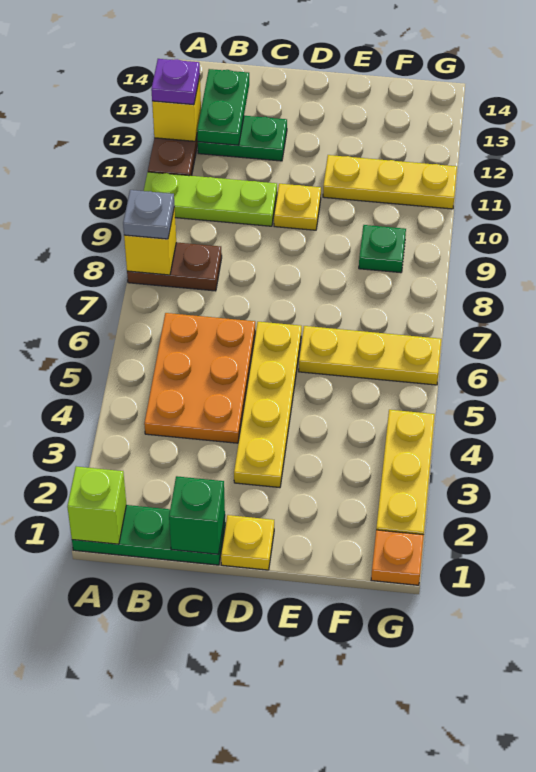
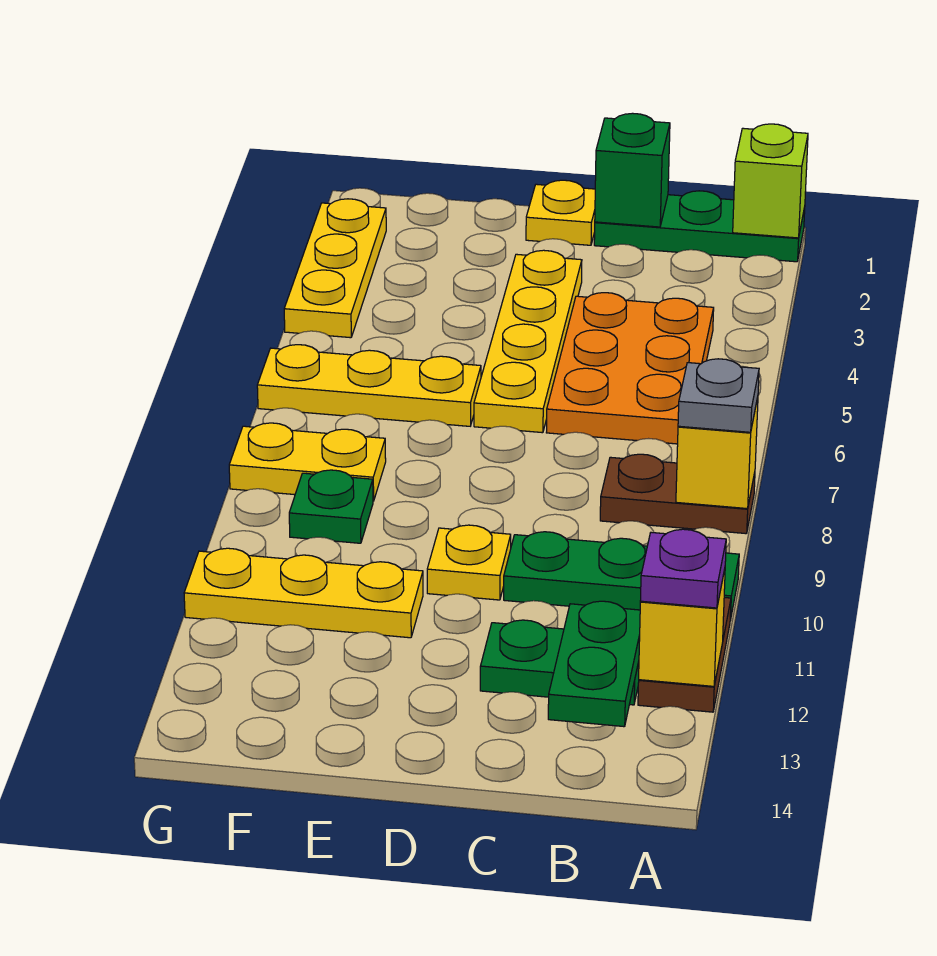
lime 1x3 plate [144,172,277,226] -> green 1x3 plate [504,532,739,620]
none -> yellow 1x2 plate [229,423,386,501]
orange 1x1 plate [371,530,424,585] -> none

